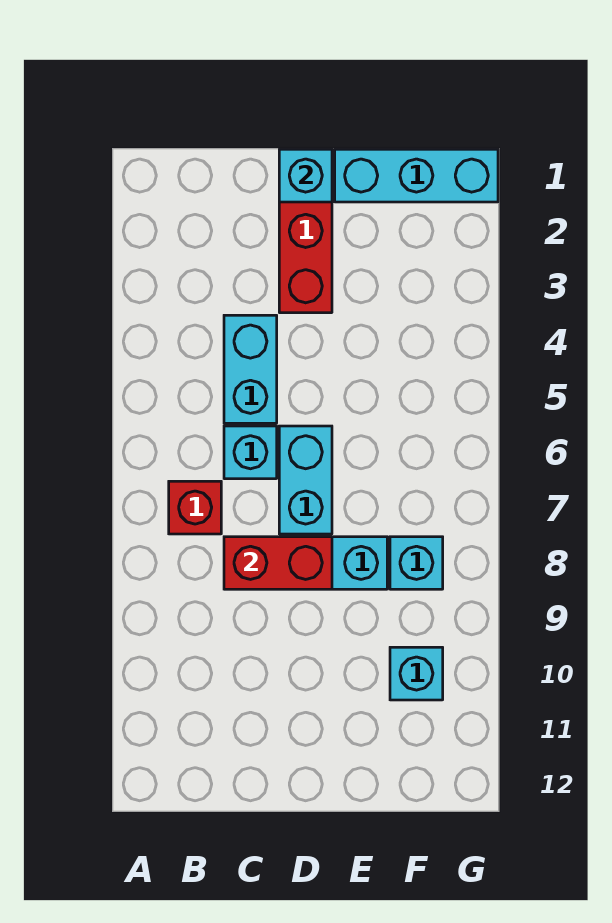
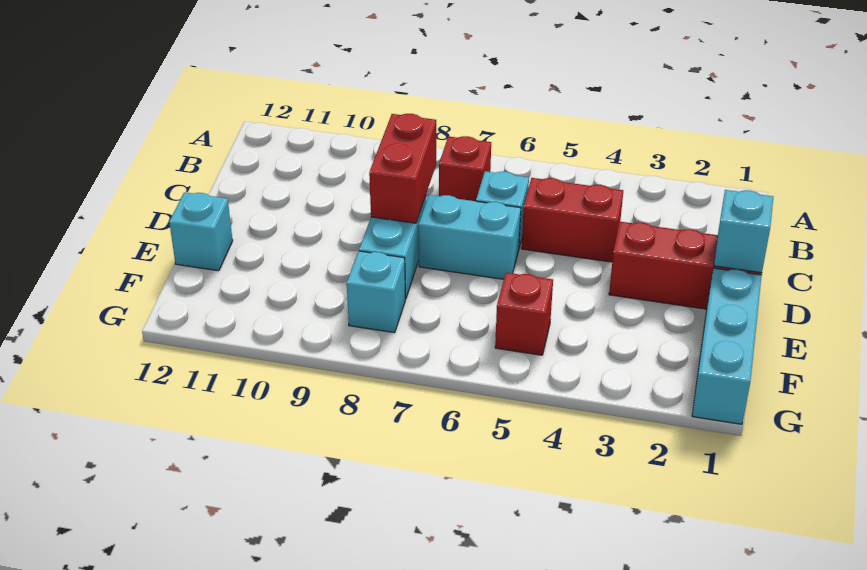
cyan 1x2 brick [224,315,277,423] -> red 1x2 brick [521,178,623,262]
none -> red 1x1 brick [495,273,553,355]
cyan 1x1 brick [390,647,443,700] -> cyan 1x1 brick moved to [169,192,233,271]

